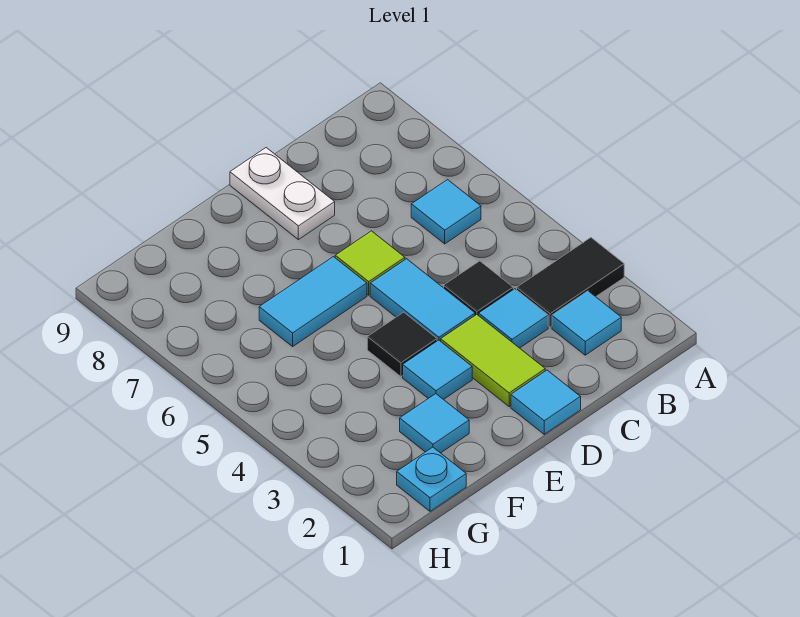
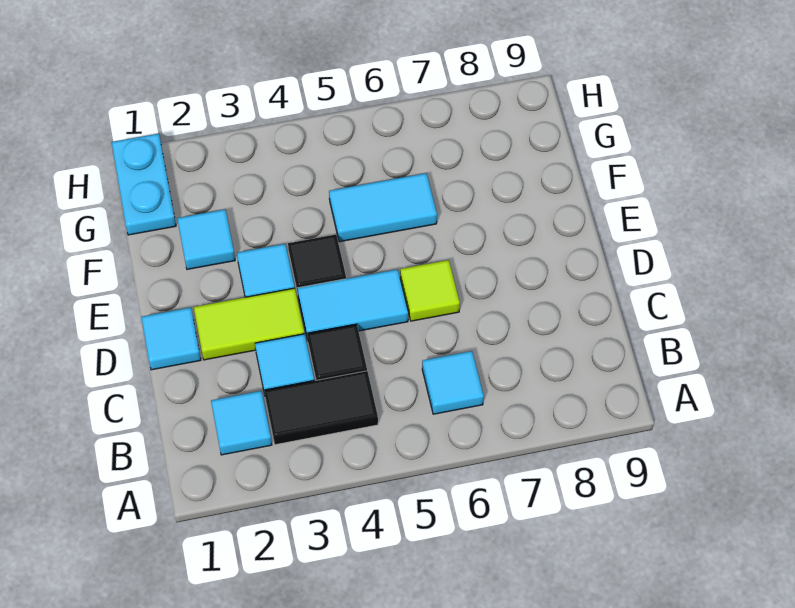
black 1x2 tile [517,238,624,327] -> black 1x2 tile turned to [264,371,378,445]
white 1x2 plate [230,148,335,240] -> none
cyan 1x2 tile [259,257,367,346] -> cyan 1x2 tile turned to [329,173,437,242]
cyan 1x1 plate [397,447,466,511] -> cyan 1x2 plate [112,134,176,235]

